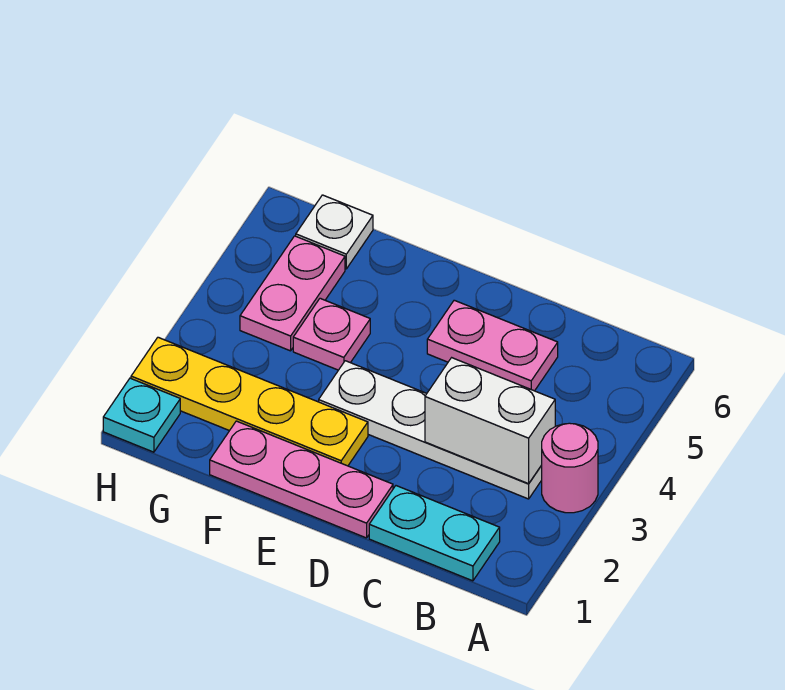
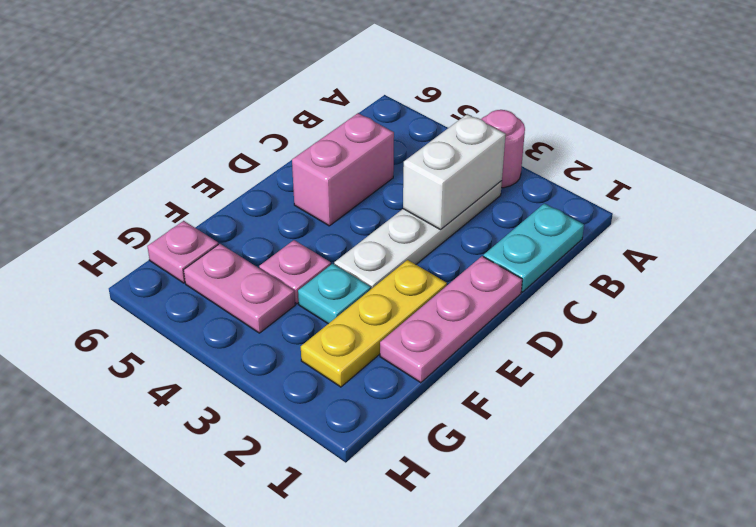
pink 1x2 plate [427,300,558,391] -> pink 1x2 brick [292,113,394,226]
yellow 1x4 plate [131,337,368,466] -> yellow 1x3 plate [301,260,447,387]
white 1x1 plate [296,195,373,269] -> pink 1x1 plate [147,221,218,283]
cyan 1x1 plate [103,378,180,452] -> cyan 1x1 plate moved to [298,264,371,324]

